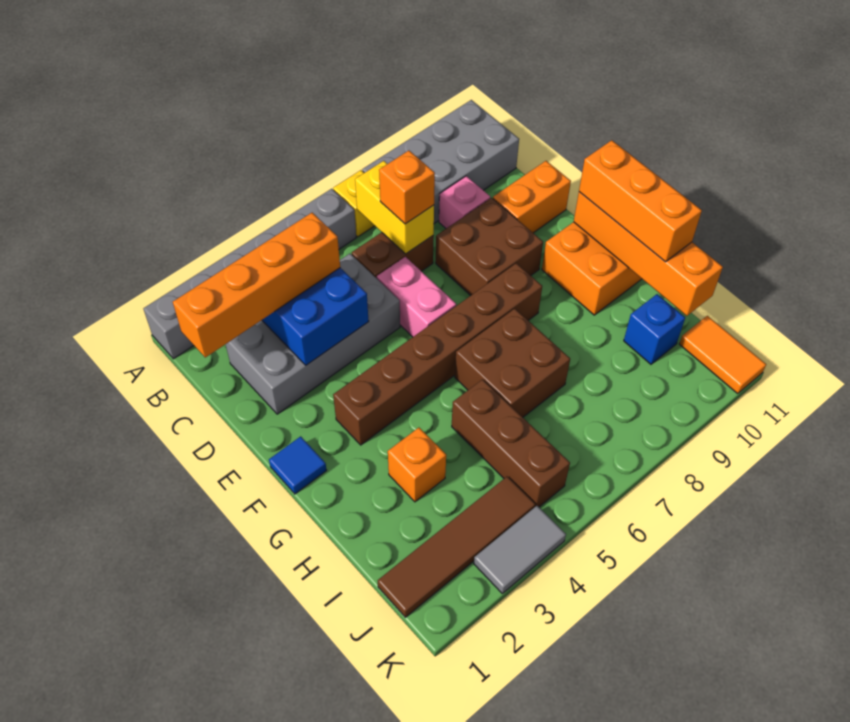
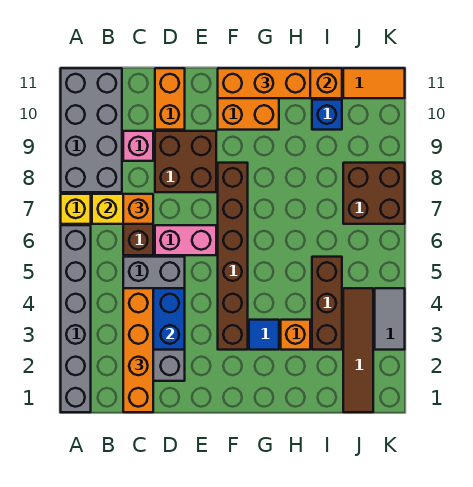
blue 1x1 tile [269,436,327,494] -> blue 1x1 tile moved to [249,320,279,350]
brown 2x2 brick [455,309,570,417] -> brown 2x2 brick moved to [343,163,405,224]
brown 1x3 brick [452,380,570,507] -> brown 1x3 brick turned to [312,257,342,350]

